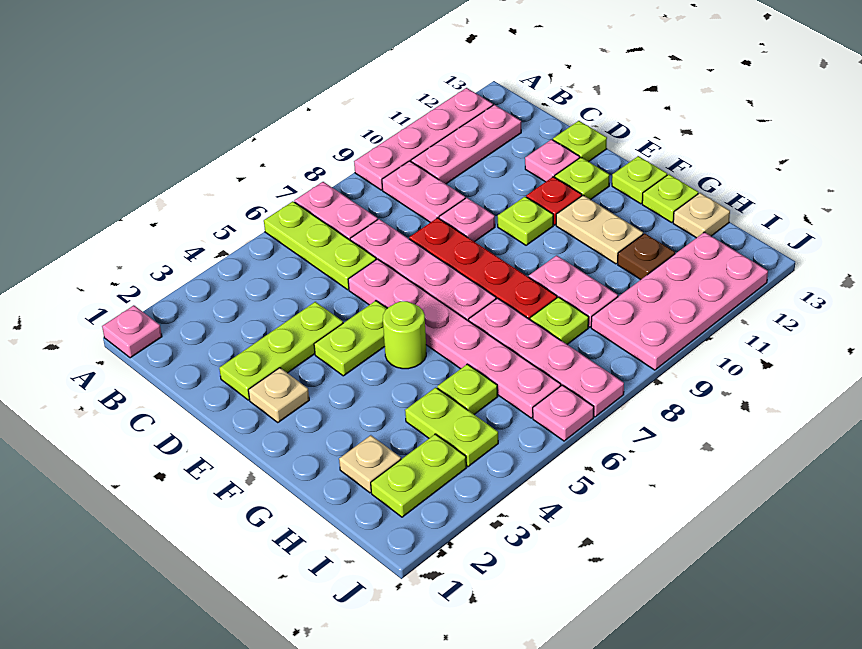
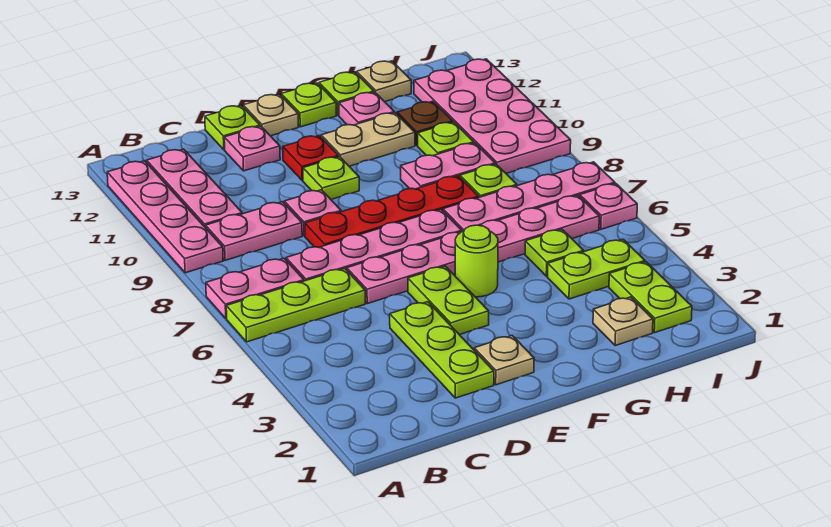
pink 1x1 plate [102,305,162,358] -> pink 1x1 plate moved to [339,92,394,125]
lime 1x1 plate [555,158,609,200] -> lime 1x1 plate moved to [418,122,474,156]
none -> tan 1x1 plate [243,94,298,136]

